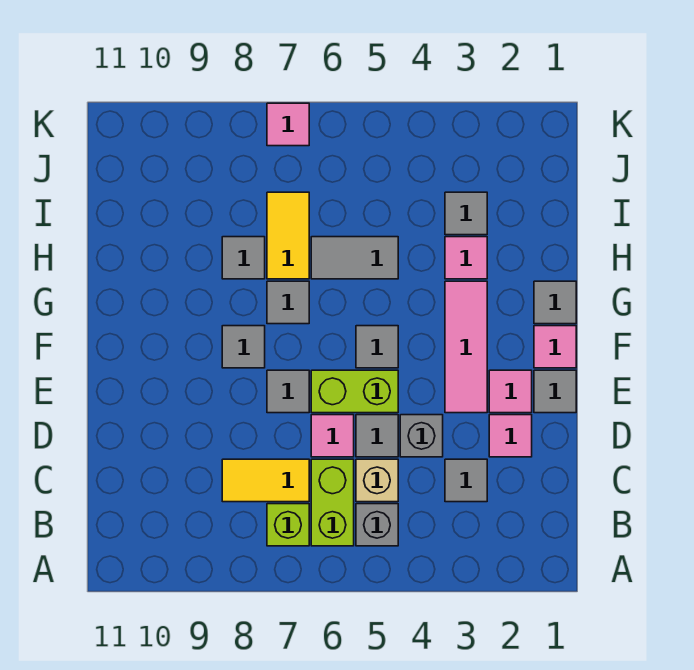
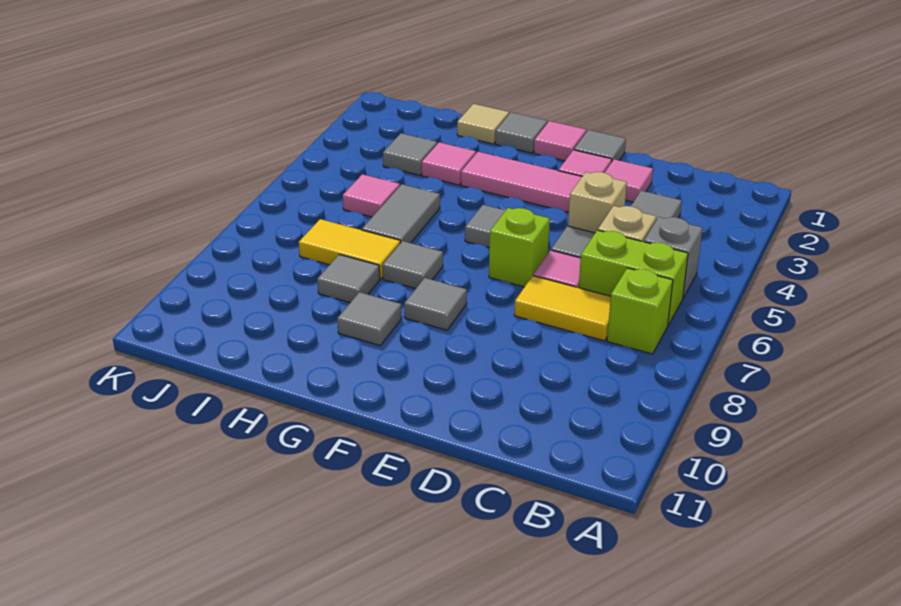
yellow 1x2 tile [222,459,309,502] -> yellow 1x2 tile turned to [514,276,611,341]
grey 1x1 brick [400,415,443,457] -> tan 1x1 brick [568,172,627,233]
lime 1x2 brick [311,370,398,413] -> lime 1x1 brick [489,208,550,287]
grey 1x1 tile [267,370,309,413] -> grey 1x1 tile moved to [337,292,402,346]
none -> tan 1x1 tile [457,104,509,144]
pink 1x1 tile [267,103,309,146] -> pink 1x1 tile moved to [343,174,400,217]

